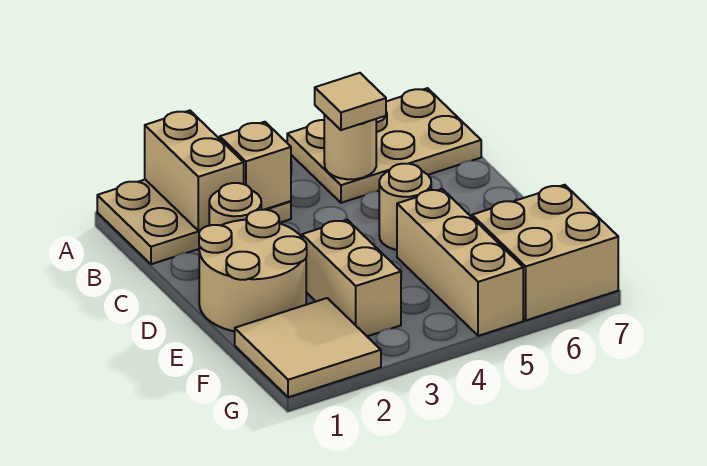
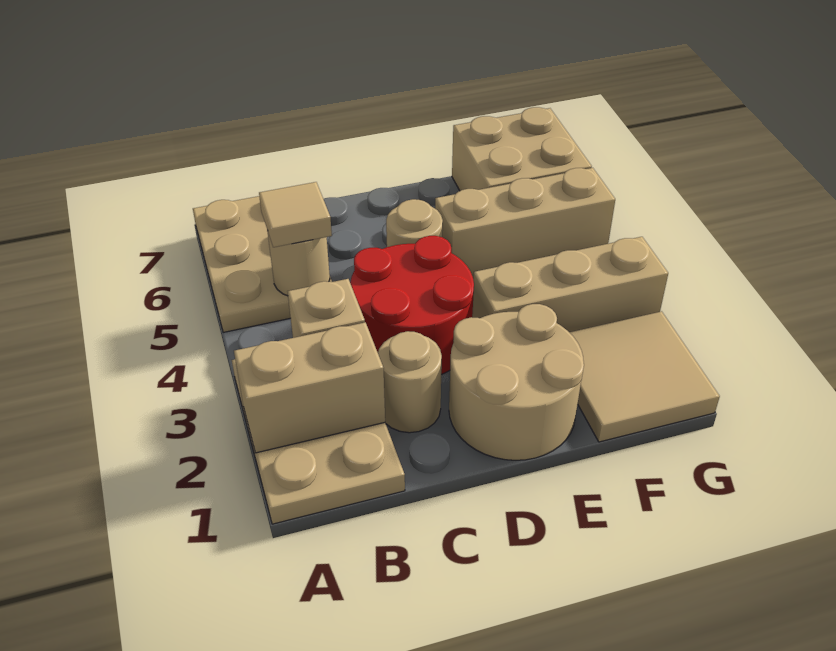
none -> red 2x2 round brick [350,236,474,374]
tan 1x2 brick [302,220,401,336] -> tan 1x3 brick [472,237,668,332]

